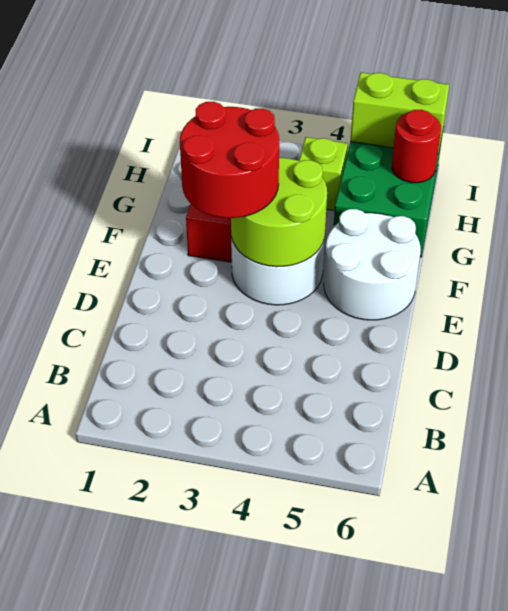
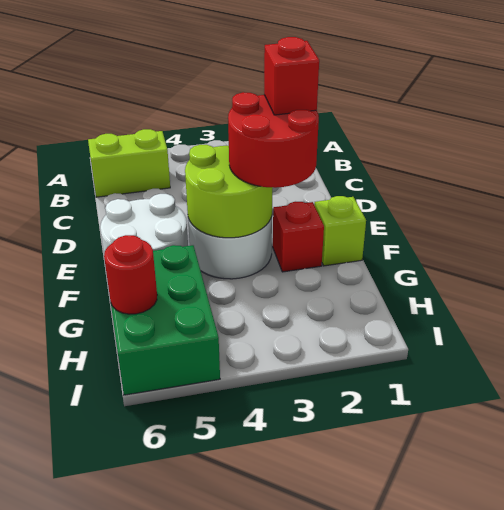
none -> red 1x1 brick [264,37,319,115]
lime 1x1 brick [299,137,348,211] -> lime 1x1 brick moved to [315,196,366,266]
lime 1x2 brick [350,73,449,154] -> lime 1x2 brick moved to [88,129,170,197]

